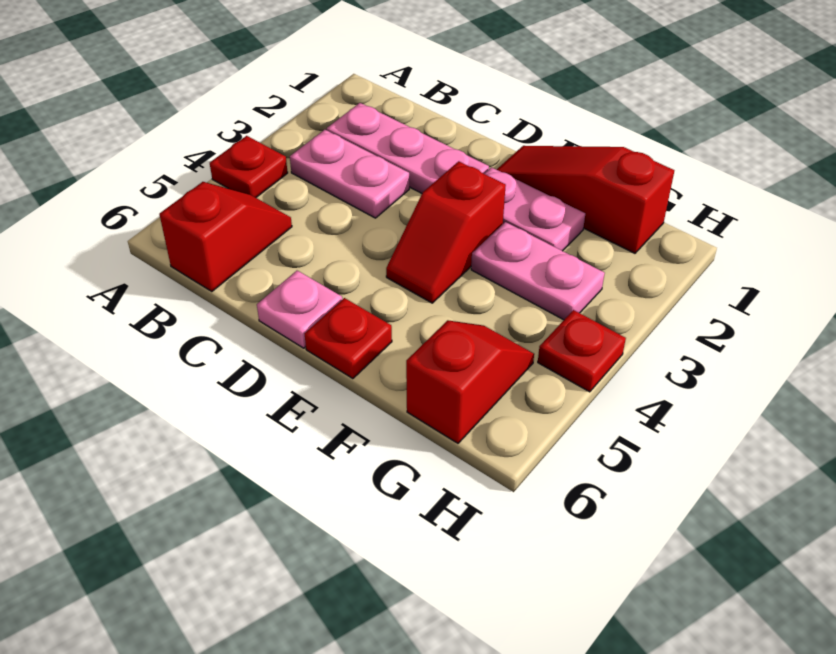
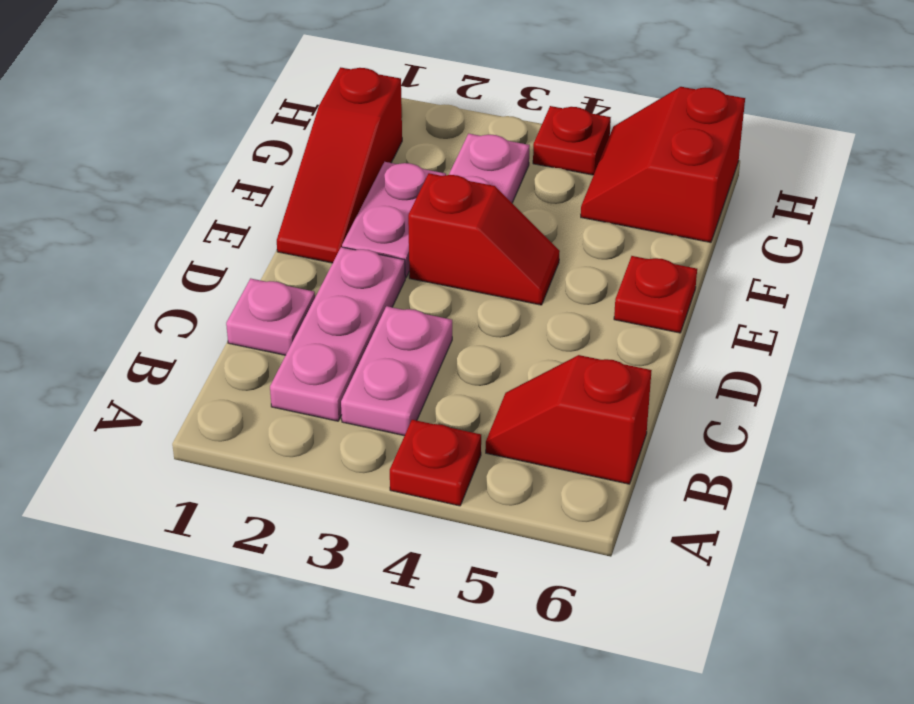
pink 1x1 plate [257,271,342,348] -> pink 1x1 plate moved to [226,278,315,355]
red 1x2 slope [406,320,534,443] -> red 2x2 slope [581,87,745,242]

